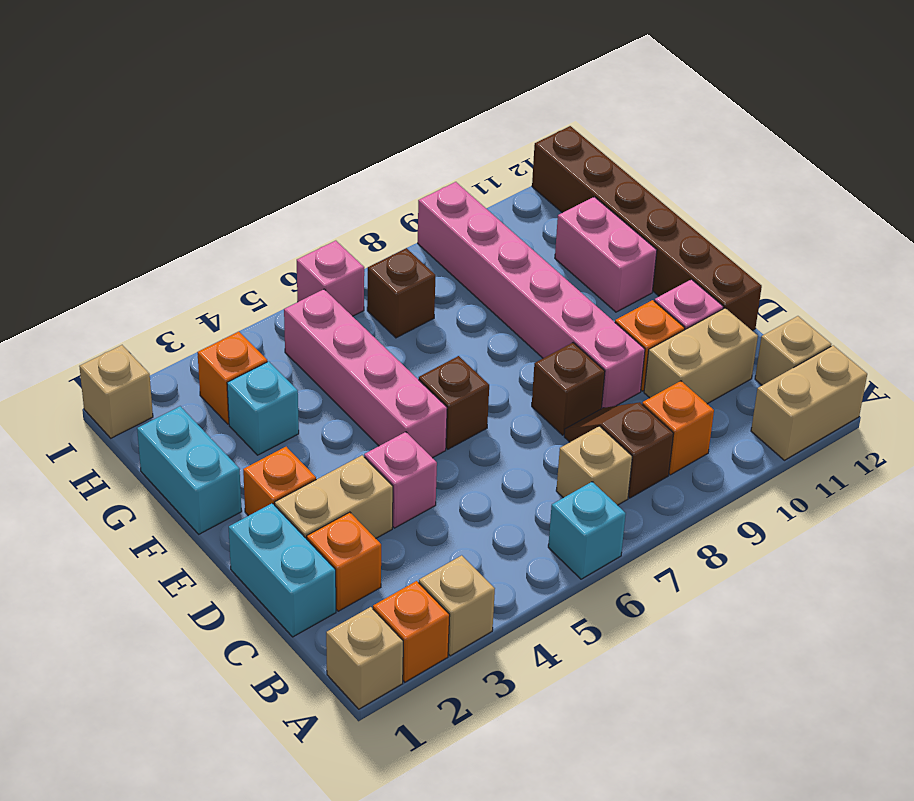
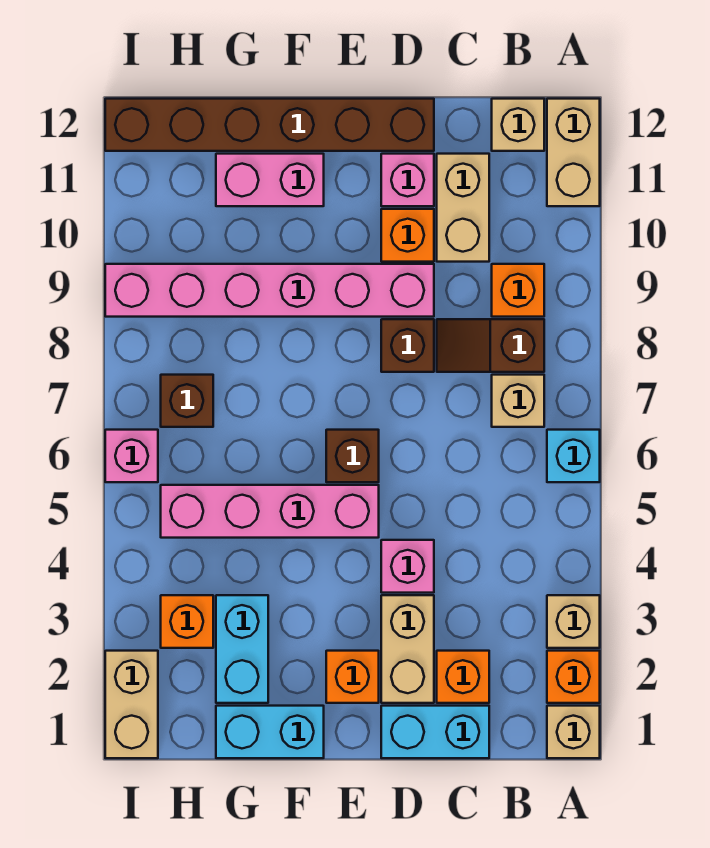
cyan 1x1 brick [227,361,299,455] -> cyan 1x2 brick [216,595,268,703]
tan 1x1 brick [79,345,153,438] -> tan 1x2 brick [105,651,158,758]

